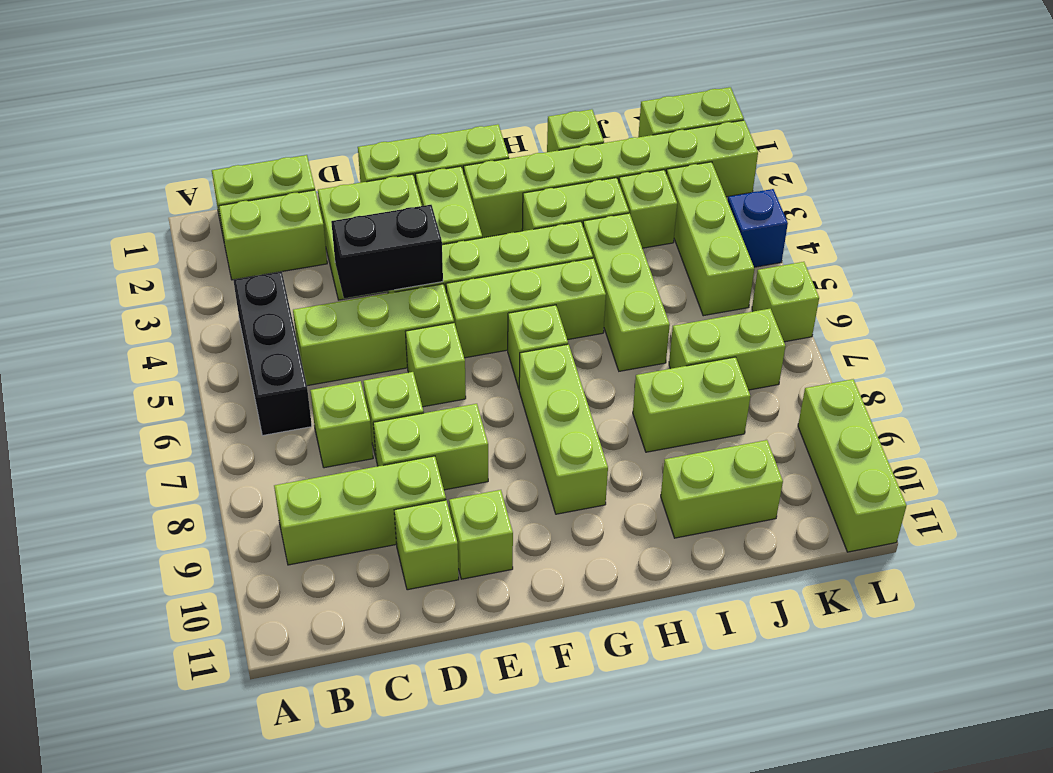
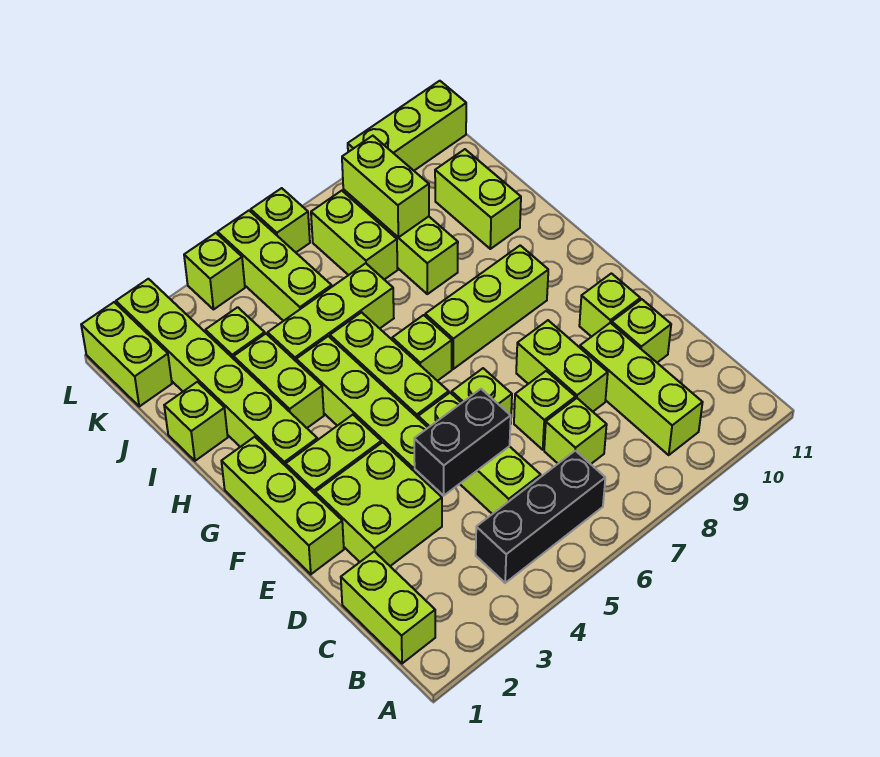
lime 1x2 brick [219,190,327,280] -> lime 1x2 brick moved to [342,136,429,237]
black 1x2 brick [331,205,443,298] -> black 1x2 brick turned to [414,389,511,495]
lime 1x3 brick [666,162,754,316] -> lime 1x3 brick turned to [218,211,332,321]
blue 1x1 brick [727,189,788,267] -> lime 1x1 brick [184,233,245,309]

